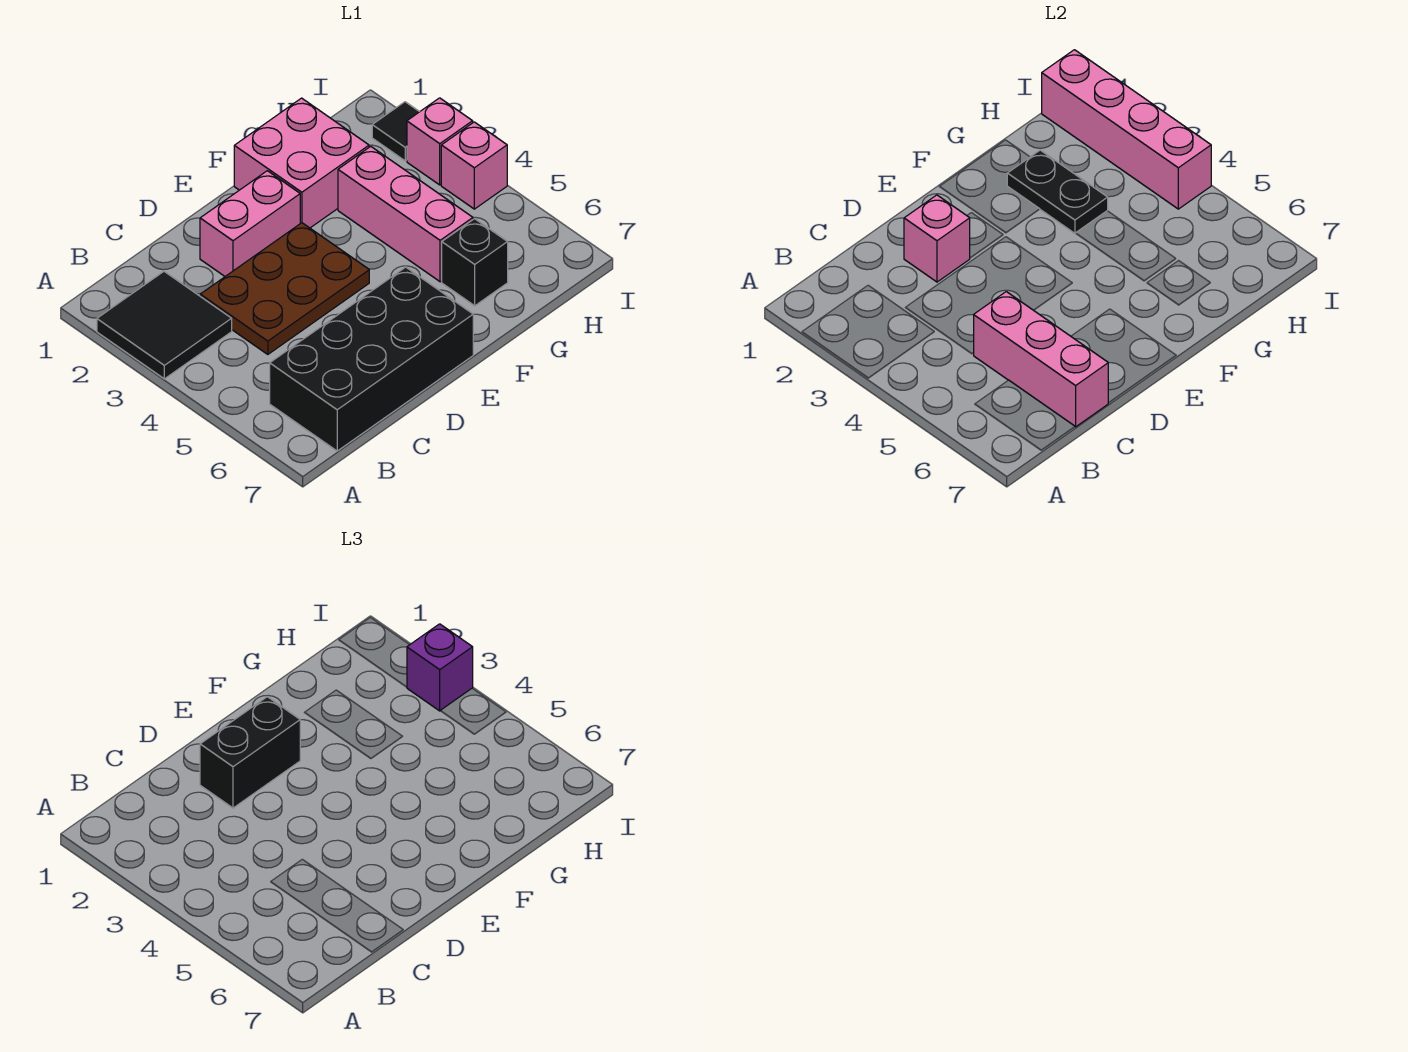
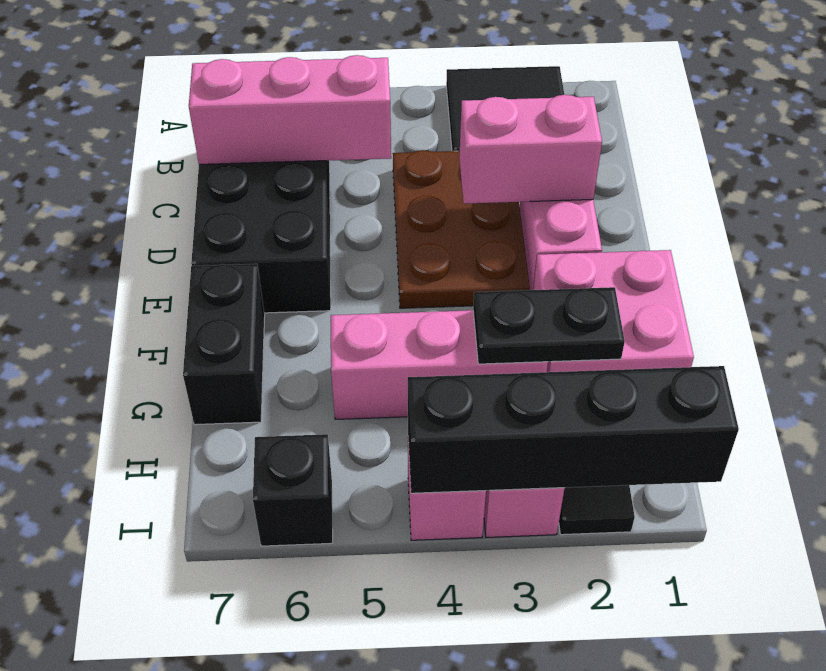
pink 1x1 brick [904,195,970,282] -> pink 1x2 brick [459,95,602,204]
black 1x2 brick [200,697,300,808] -> black 1x2 brick moved to [183,264,265,425]
black 1x1 brick [442,219,508,306] -> black 1x1 brick moved to [253,434,333,546]
pink 1x4 brick [1042,50,1211,209] -> black 1x4 brick [408,366,739,493]
purple 1x1 brick [407,624,473,711] -> none

